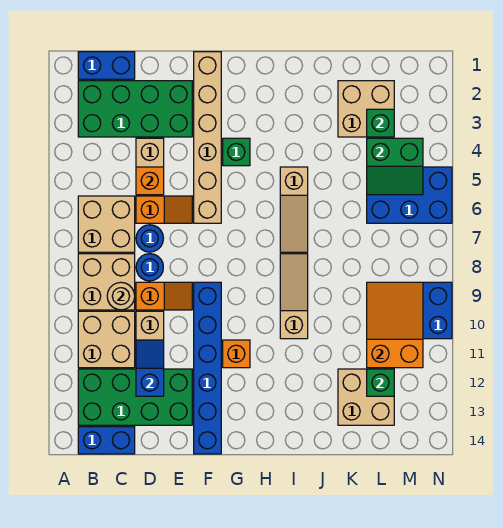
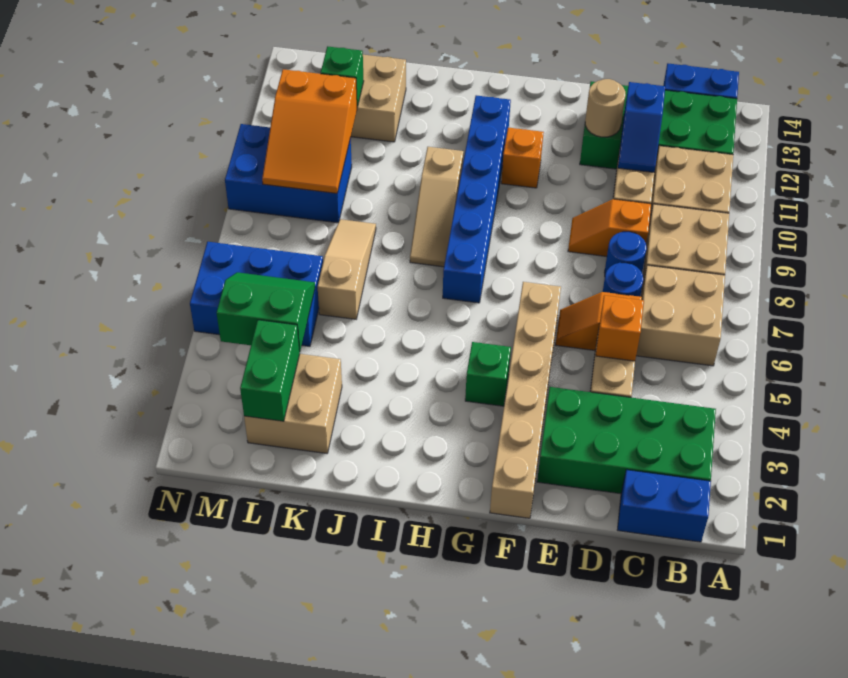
tan 1x1 round brick [107,282,135,310] -> tan 1x1 round brick moved to [585,79,626,137]
blue 1x6 brick [194,282,221,454] -> blue 1x6 brick moved to [443,95,511,303]
tan 1x3 slope [280,167,308,252] -> tan 1x3 slope moved to [318,219,376,319]
green 1x1 brick [367,109,394,137] -> green 1x2 brick [240,320,300,421]

